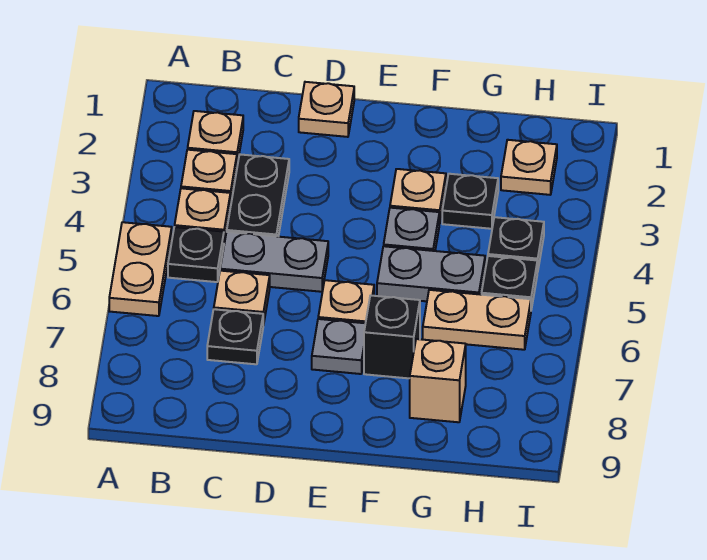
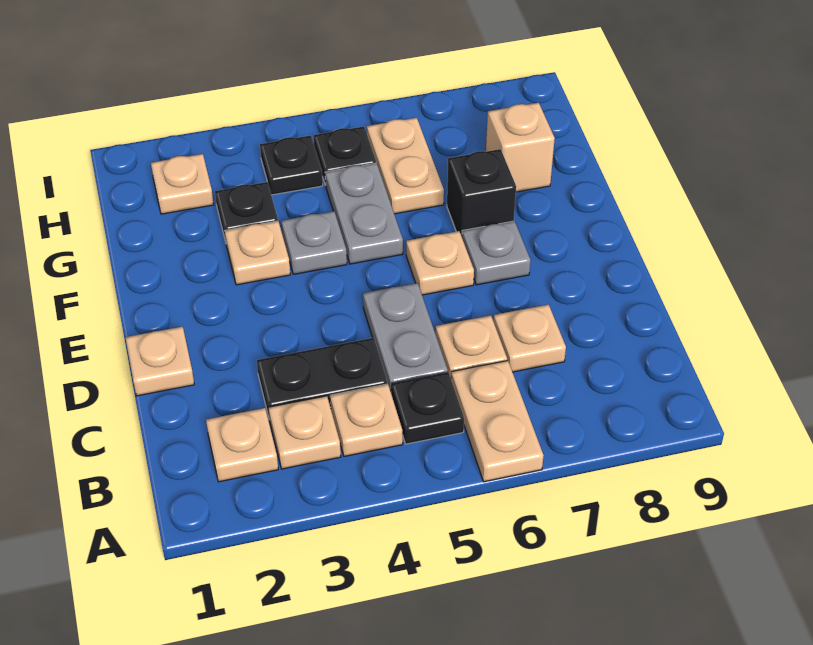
tan 1x2 plate [109,222,172,316] -> tan 1x2 plate turned to [451,361,544,482]
black 1x1 plate [207,309,263,364] -> tan 1x1 plate [494,304,566,372]

